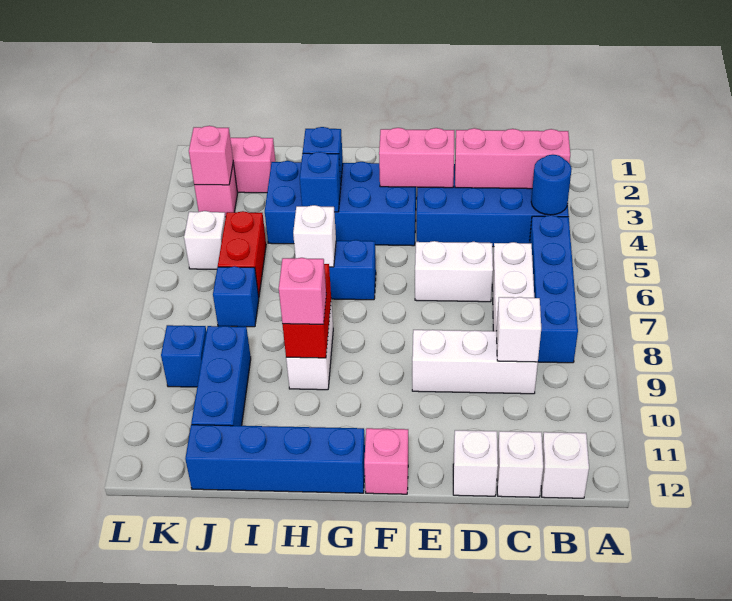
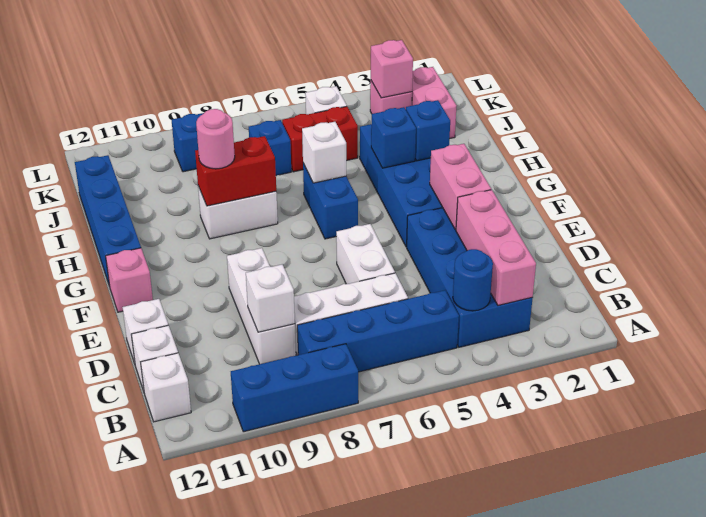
pink 1x1 brick [279,258,326,324] -> pink 1x1 round brick [196,109,235,169]
blue 1x3 brick [191,326,251,426] -> blue 1x3 brick moved to [231,344,358,432]

